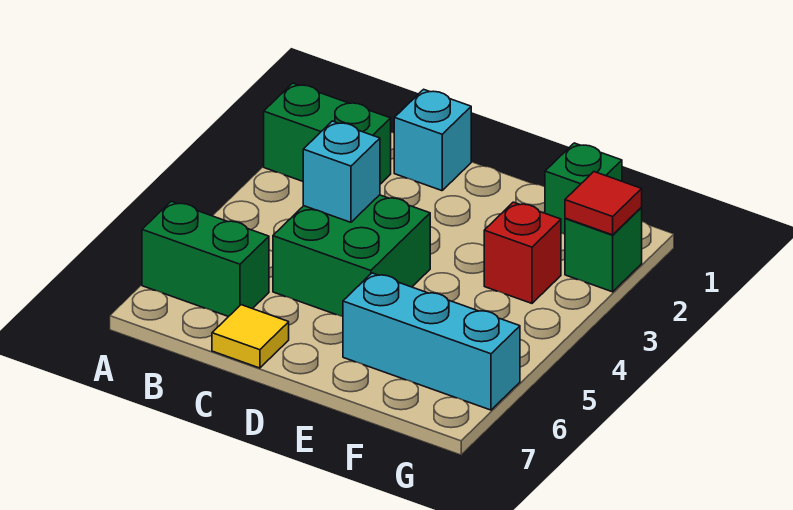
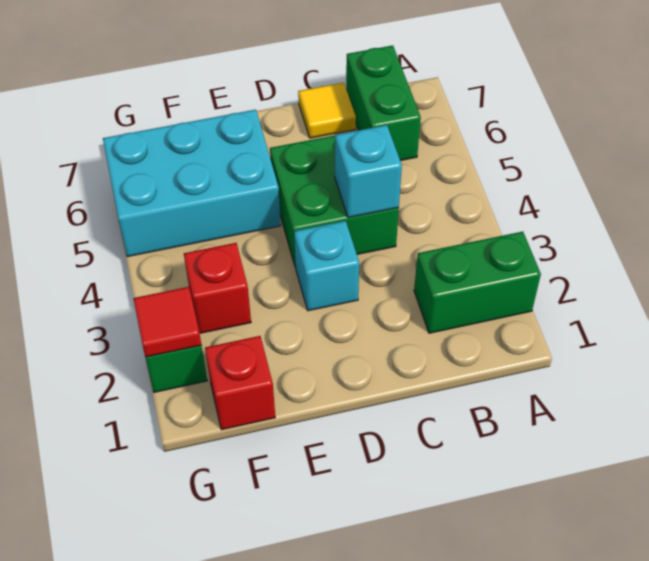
green 1x2 brick [142,201,269,317] -> green 1x2 brick turned to [346,45,421,161]
cyan 1x1 brick [394,89,471,191] -> cyan 1x1 brick moved to [294,221,359,311]
cyan 1x3 brick [343,273,520,410] -> cyan 2x3 brick [103,110,281,257]
green 1x1 brick [545,143,622,234] -> red 1x1 brick [205,336,275,430]

